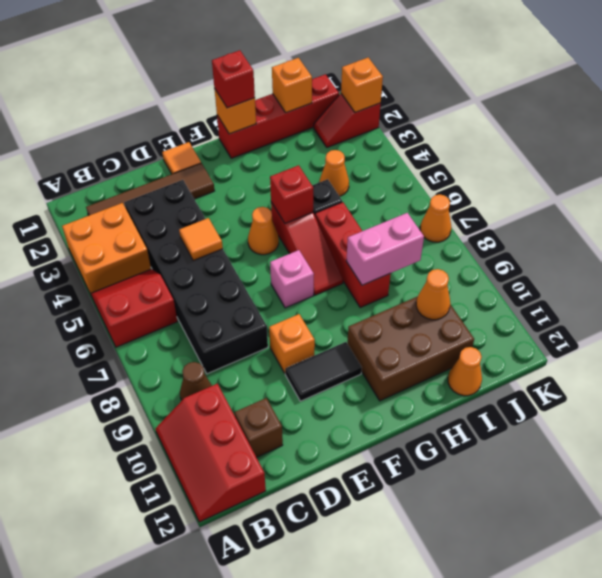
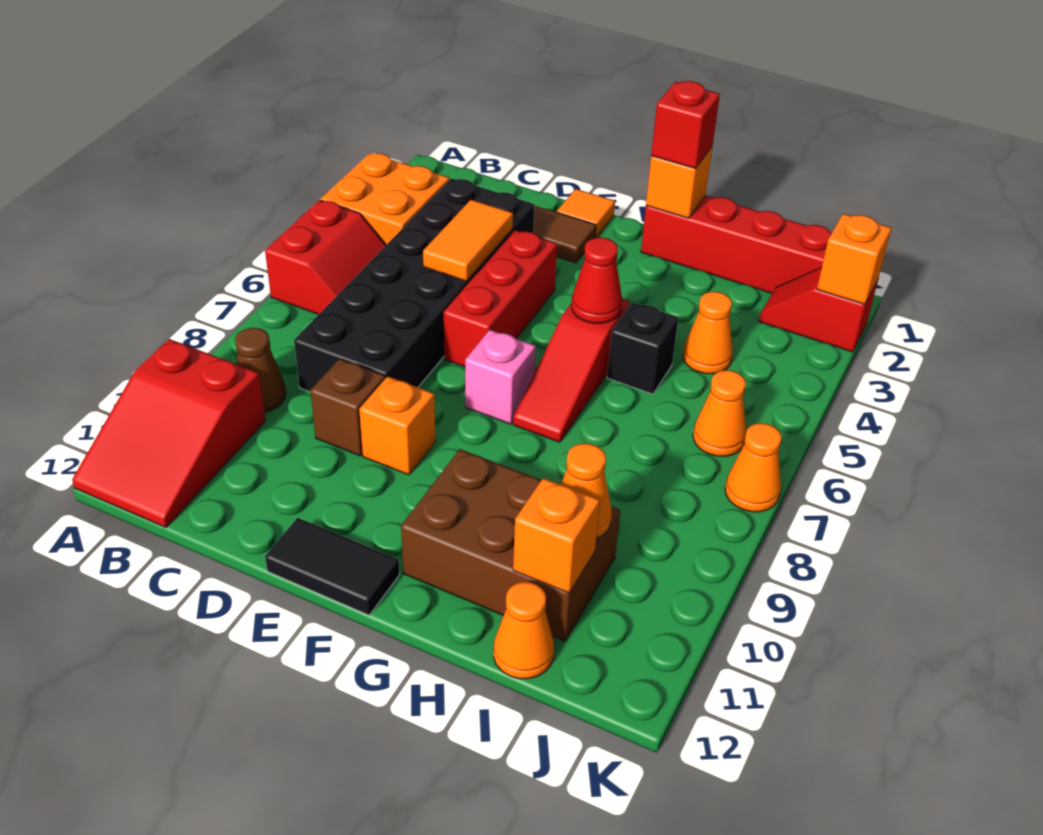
red 2x2 slope [91,269,178,347] -> red 2x2 slope turned to [265,200,386,314]
red 2x3 slope [155,384,266,522] -> red 2x3 slope turned to [72,339,266,527]
brown 1x1 brick [235,398,283,457] -> brown 1x1 brick moved to [310,359,385,456]
orange 1x1 tile [179,218,223,261] -> orange 1x2 tile [423,200,513,281]
black 1x2 tile [285,342,362,401] -> black 1x2 tile moved to [265,518,399,615]
orange 1x1 cone [248,207,279,255] -> orange 1x1 cone moved to [693,370,746,456]
red 1x1 brick [270,165,313,223] -> red 1x1 cone [571,237,622,323]
red 1x3 brick [315,202,391,308] -> red 1x3 brick moved to [444,230,557,367]
pink 1x2 brick [346,213,424,285] -> none
orange 1x1 brick [272,58,312,113] -> orange 1x1 brick moved to [513,478,600,593]

